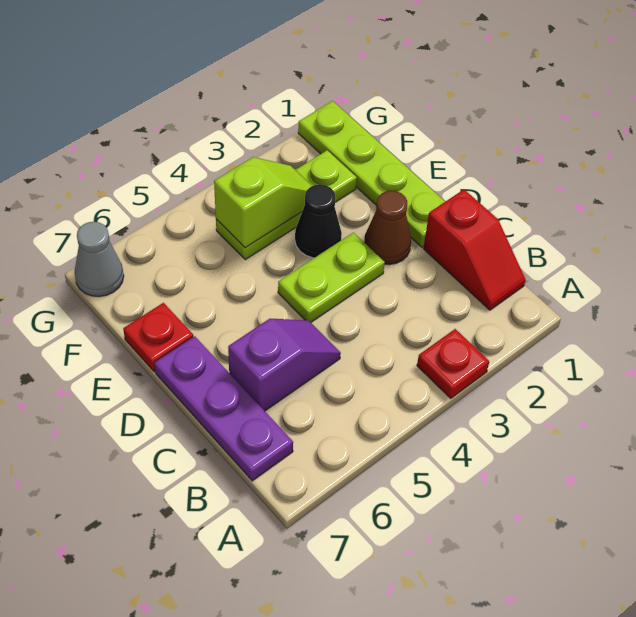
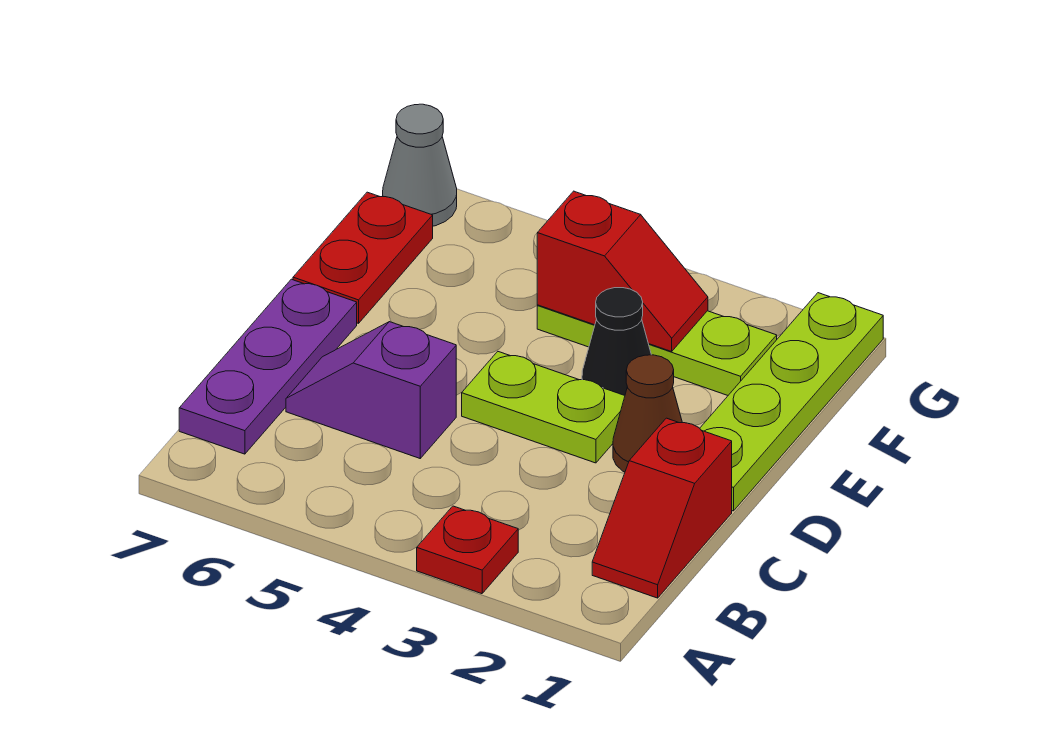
purple 1x2 slope [228,319,341,411] -> purple 1x2 slope turned to [286,322,456,458]
red 1x1 plate [123,303,193,372] -> red 1x2 plate [293,192,433,323]
lime 1x2 slope [214,157,312,248] -> red 1x2 slope [537,191,708,352]

